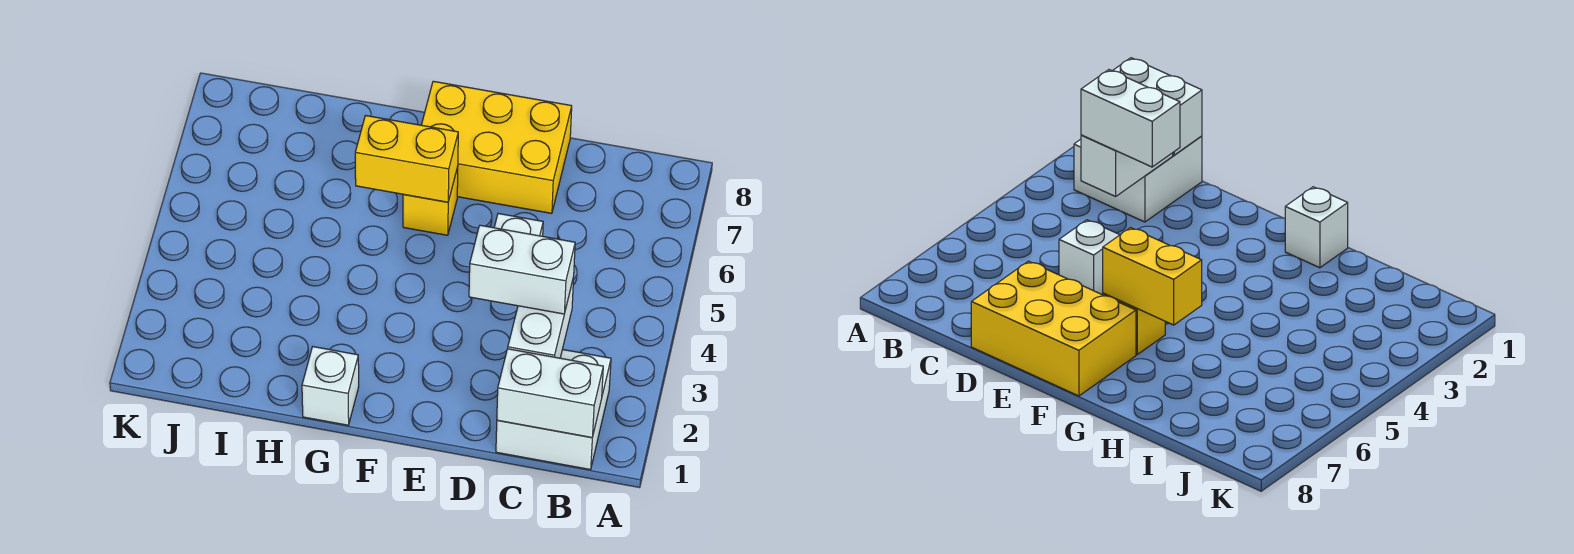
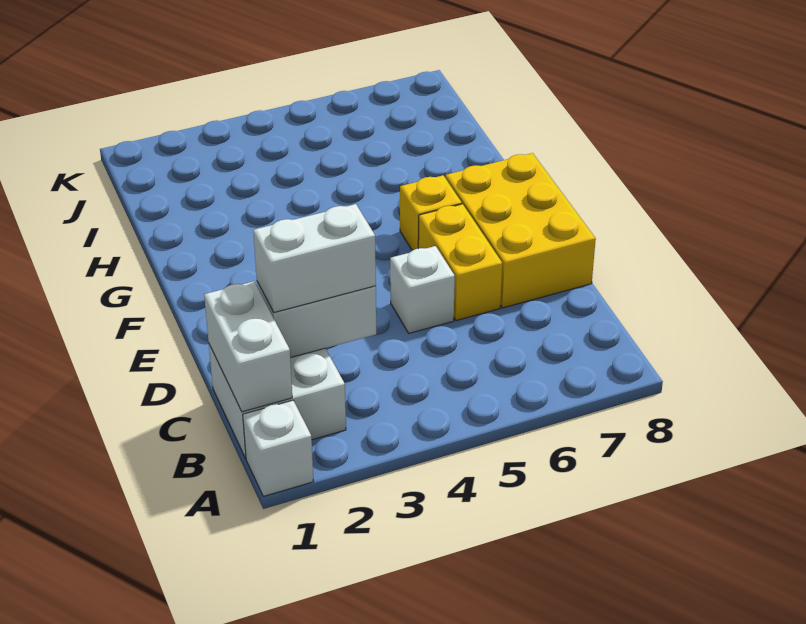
white 1x2 brick [469,225,575,314] -> white 1x2 brick turned to [253,204,376,312]
yellow 1x2 brick [355,116,458,202] -> yellow 1x2 brick moved to [418,204,502,321]
white 1x1 brick [302,347,359,425] -> white 1x1 brick moved to [243,400,314,496]

